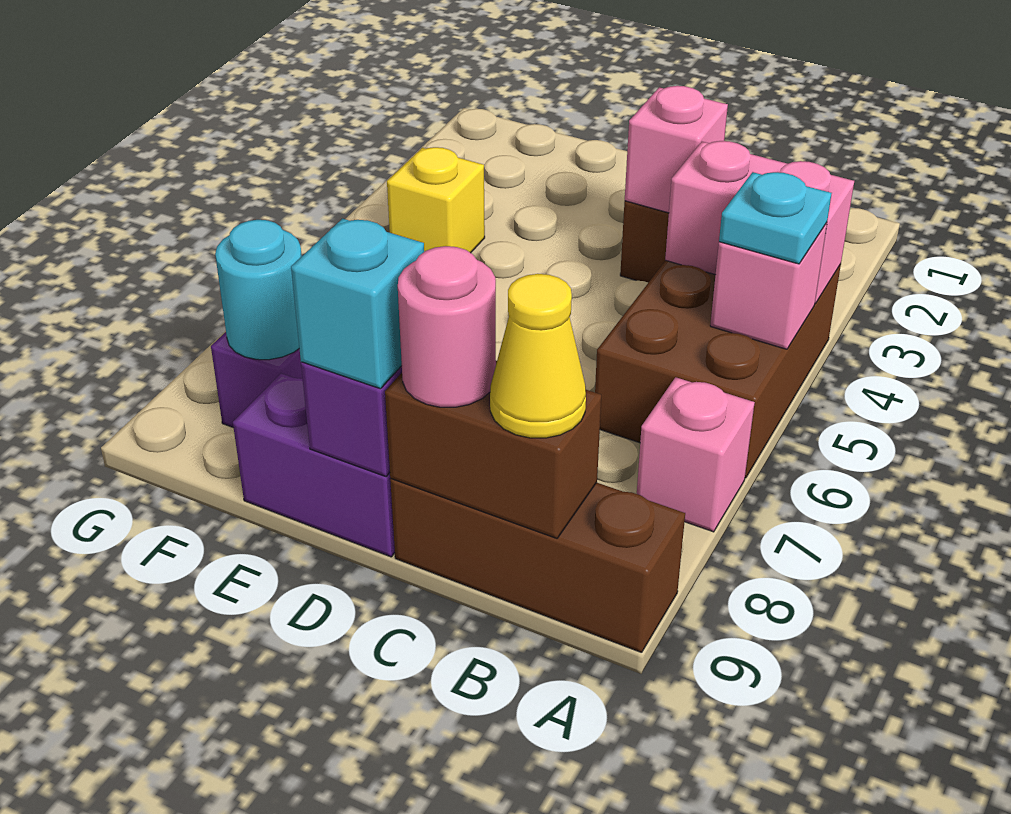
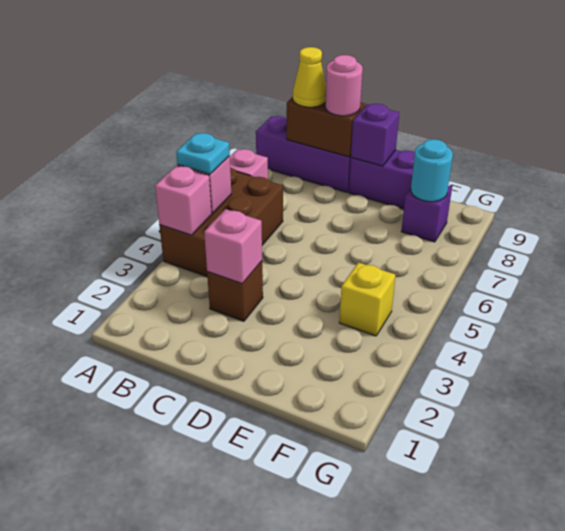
pink 1x2 brick [665,141,854,303] -> pink 1x1 brick [155,166,212,235]
brown 1x3 brick [390,479,685,653] -> purple 1x3 brick [256,116,351,192]
cyan 1x1 brick [291,219,424,389] -> none

